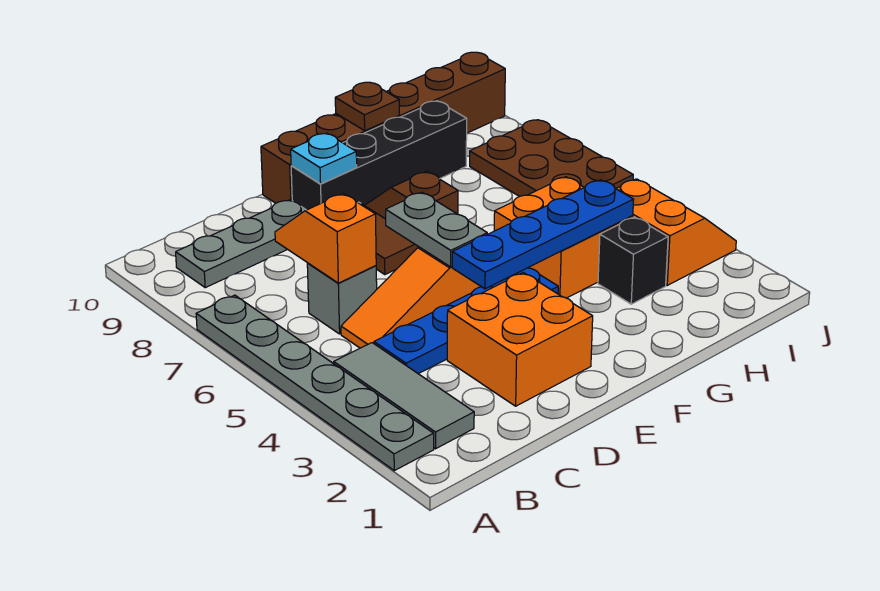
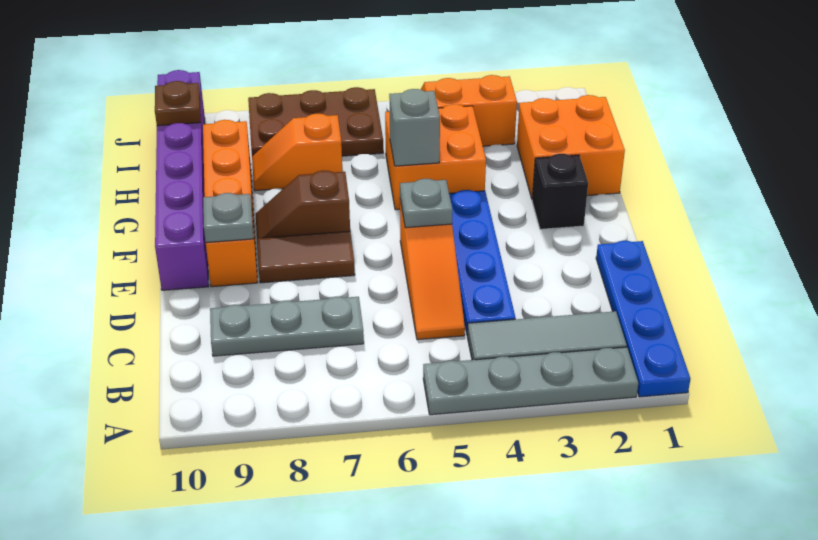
grey 1x6 plate [196,295,434,471] -> grey 1x4 plate [423,347,638,415]
grey 1x3 plate [176,200,306,288] -> grey 1x3 plate turned to [210,297,364,356]
grey 1x1 brick [307,263,377,334] -> grey 1x1 brick moved to [389,89,440,166]
orange 1x2 slope [275,194,376,283] -> orange 1x2 slope moved to [252,114,342,191]
orange 2x2 brick [447,272,593,406] -> orange 2x2 brick moved to [517,95,625,199]
blue 1x4 plate [452,180,634,289] -> blue 1x4 plate moved to [596,241,690,397]
grey 1x2 plate [386,192,487,267] -> grey 1x1 plate [400,179,453,228]
black 1x4 brick [291,101,467,210] -> orange 1x4 brick [203,120,258,287]
cyan 1x1 plate [291,133,357,184] -> grey 1x1 plate [203,193,253,243]
brown 1x6 brick [261,52,505,203] -> purple 1x6 brick [155,70,209,290]
brown 1x1 plate [335,82,399,131] -> brown 1x1 plate moved to [155,81,201,126]
black 1x1 brick [598,217,668,304] -> black 1x1 brick moved to [532,154,588,229]

